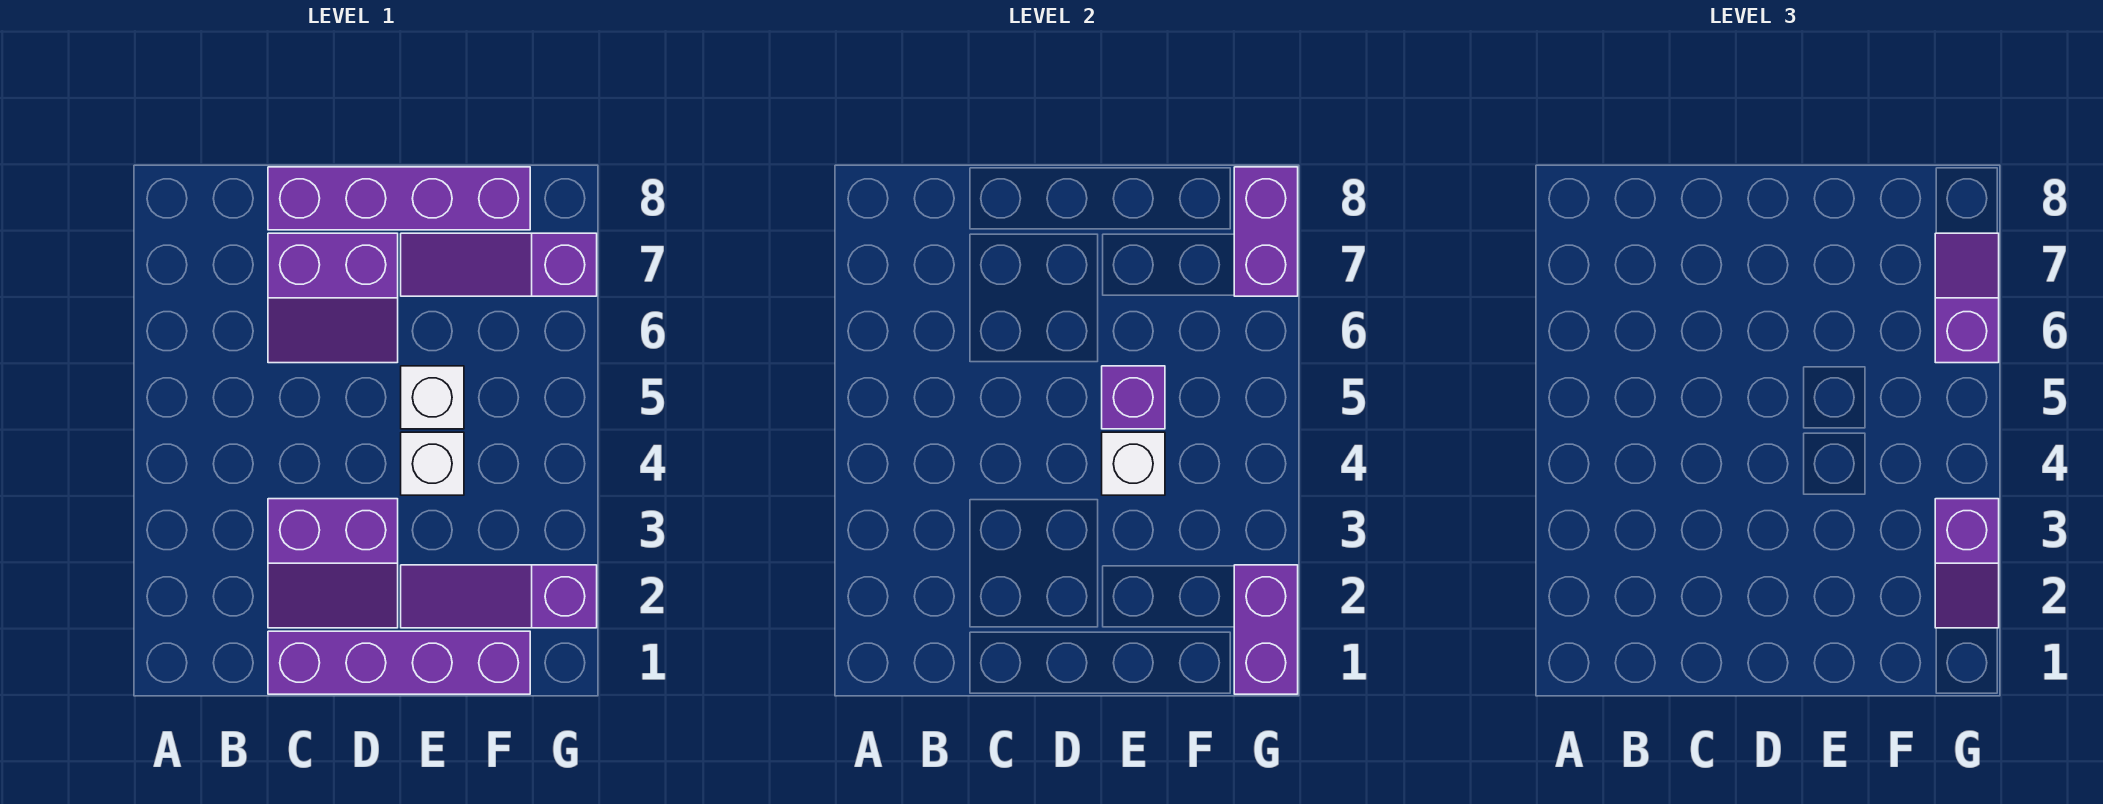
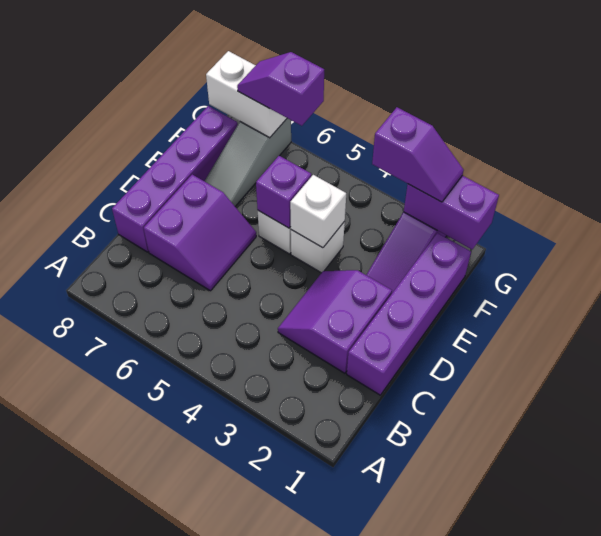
purple 2x2 slope [268,499,398,628] -> purple 2x2 slope turned to [278,270,392,373]
purple 1x3 slope [401,233,597,296] -> grey 1x3 slope [205,118,291,206]
purple 1x2 brick [1234,167,1298,296] -> white 1x2 brick [206,51,287,138]

